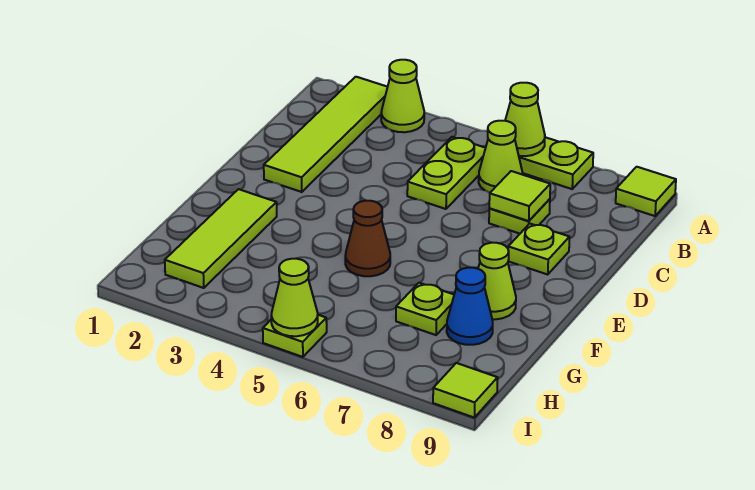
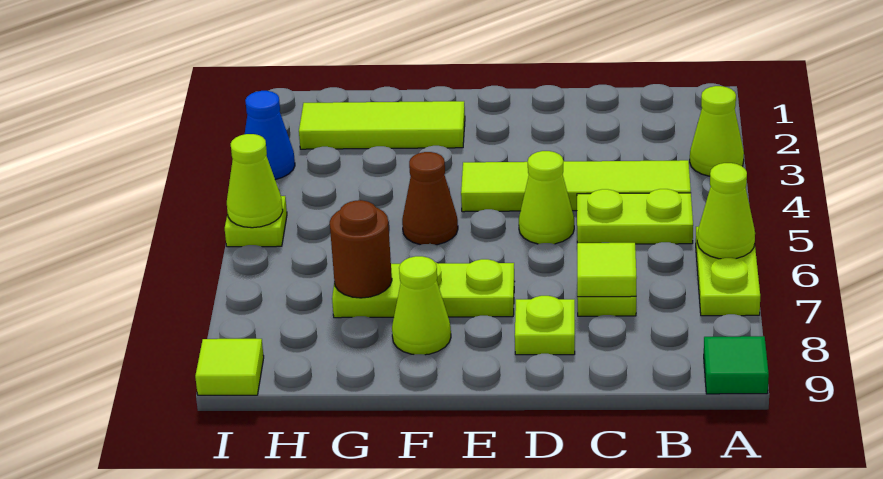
lime 1x4 tile [264,77,387,192] -> lime 1x4 tile moved to [461,160,691,212]
lime 1x1 tile [616,167,676,216] -> green 1x1 tile [704,336,769,394]
lime 1x1 cone [479,121,523,193] -> lime 1x1 cone moved to [519,151,574,244]
lime 1x1 plate [396,283,454,335] -> lime 1x3 plate [332,259,515,318]
none -> brown 1x1 round brick [330,200,392,298]
blue 1x1 cone [447,268,493,345] -> blue 1x1 cone moved to [245,91,295,180]

